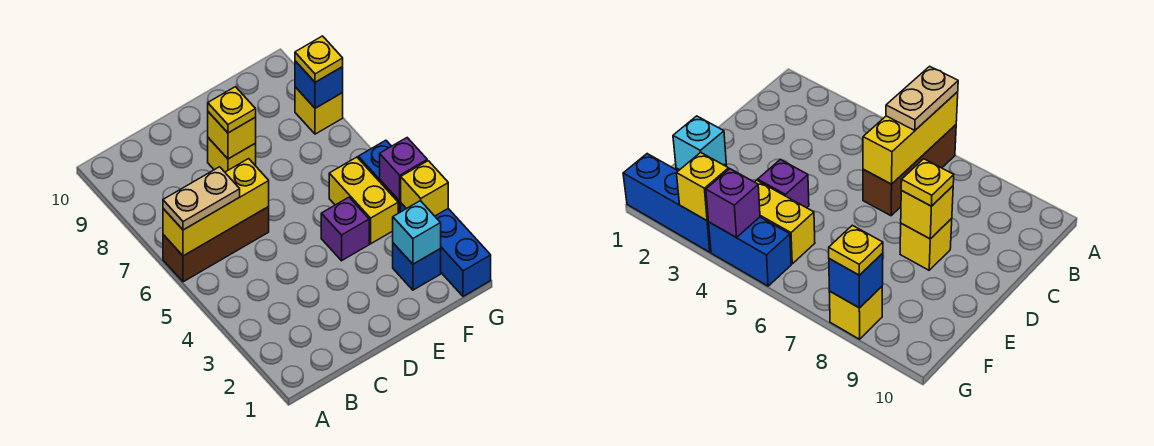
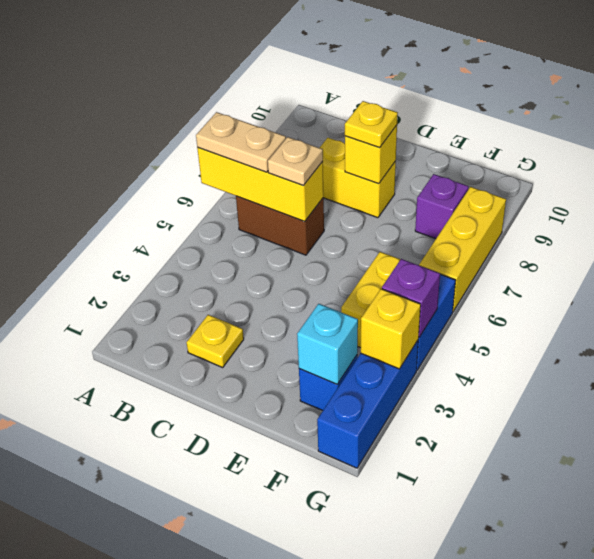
brown 1x3 brick [163,207,269,282] -> brown 1x2 brick [236,196,324,255]
none -> tan 1x1 plate [268,137,323,186]
yellow 1x1 brick [208,138,256,172] -> yellow 1x2 brick [320,138,396,218]
purple 1x1 brick [321,197,369,261] -> purple 1x1 brick moved to [415,174,469,239]
yellow 1x1 brick [295,87,343,134] -> yellow 1x3 brick [419,187,506,311]
blue 1x1 brick [295,61,343,108] -> none
yellow 1x1 plate [295,36,343,82] -> yellow 1x1 plate moved to [186,315,244,367]

